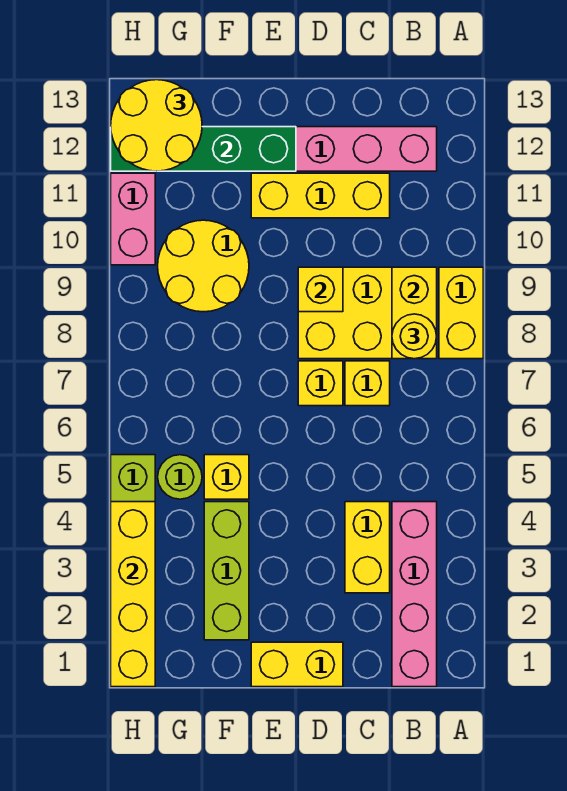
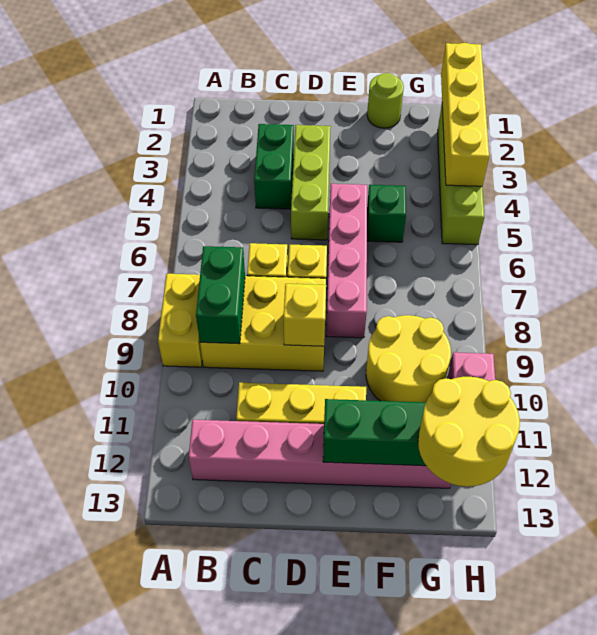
pink 1x4 brick [392,502,437,687] -> pink 1x4 brick moved to [326,184,367,338]
yellow 1x2 brick [392,267,437,359] -> green 1x2 brick [196,246,245,344]
yellow 1x1 round brick [392,314,437,359] -> none
yellow 1x2 brick [345,502,390,593] -> green 1x2 brick [254,124,294,209]
yellow 1x2 brick [251,642,343,687] -> none
lime 1x3 brick [204,502,249,640] -> lime 1x3 brick moved to [291,125,331,240]
yellow 1x1 brick [204,455,249,499] -> green 1x1 brick [367,185,406,242]
lime 1x1 round brick [158,455,202,499] -> lime 1x1 round brick moved to [367,73,404,128]

